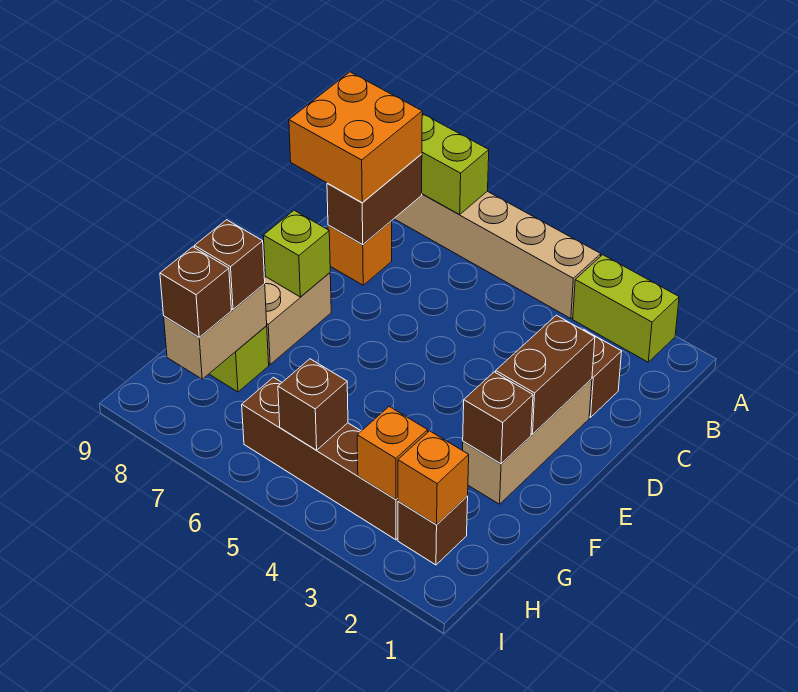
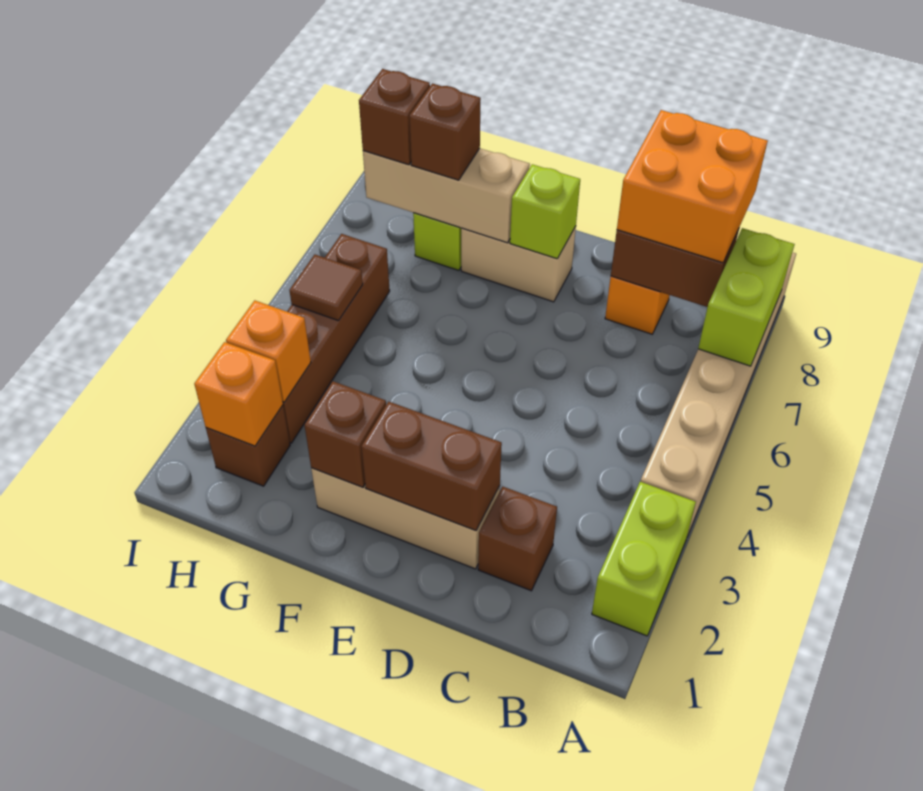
tan 1x2 brick [164,284,267,379] -> tan 1x3 brick [363,148,530,243]
brown 1x1 brick [278,359,348,450] -> brown 1x1 tile [289,254,363,321]

